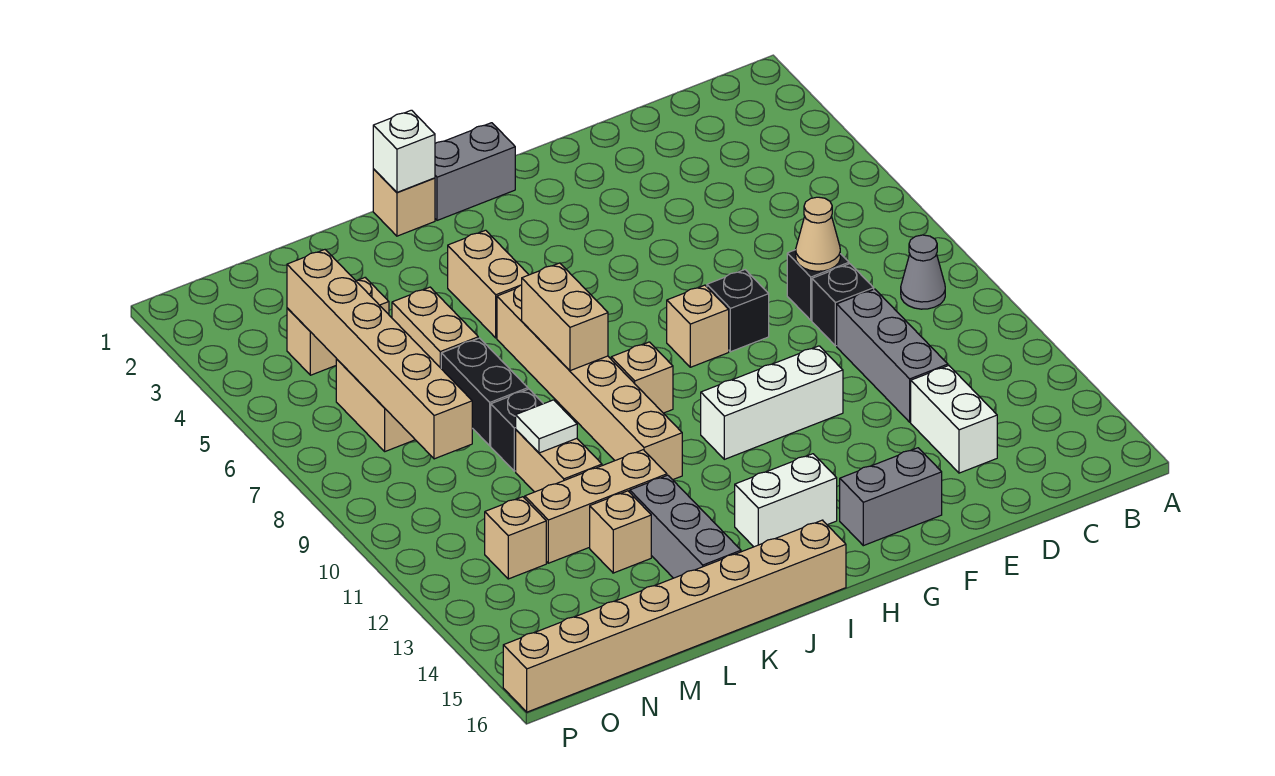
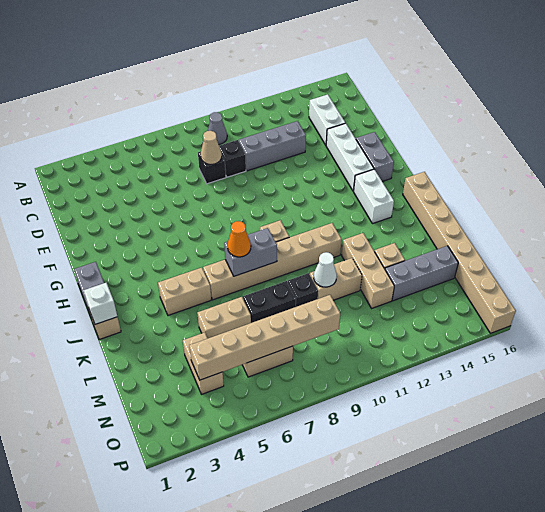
white 1x2 brick [911,366,997,473] -> white 1x2 brick turned to [309,94,345,145]
black 1x1 brick [707,270,769,352] -> none
white 1x3 brick [701,346,843,459] -> white 1x3 brick moved to [326,123,374,191]
tan 1x1 brick [667,285,729,367] -> none
tan 1x2 brick [522,263,608,371] -> grey 1x2 brick [224,228,277,276]
none -> orange 1x1 cone [228,221,251,257]
grey 1x3 brick [630,475,741,578] -> grey 1x3 brick moved to [385,246,458,301]
white 1x1 tile [516,400,577,453] -> white 1x1 cone [314,252,337,287]
tan 1x1 brick [485,497,546,579] -> none

